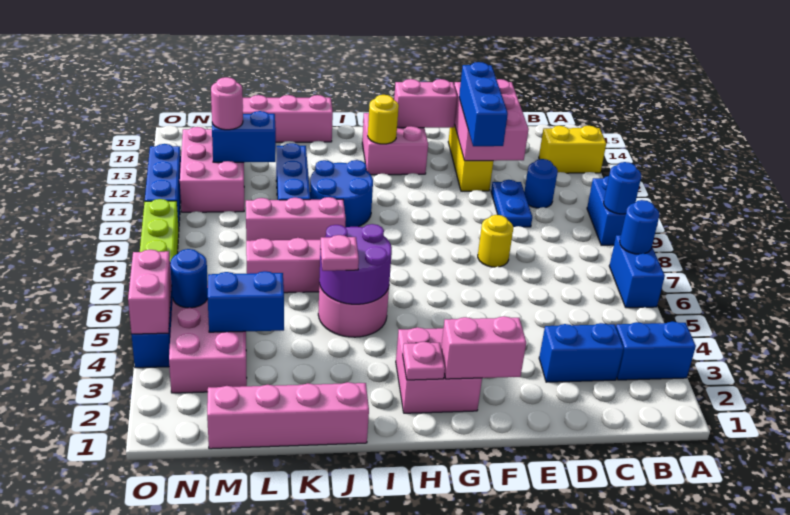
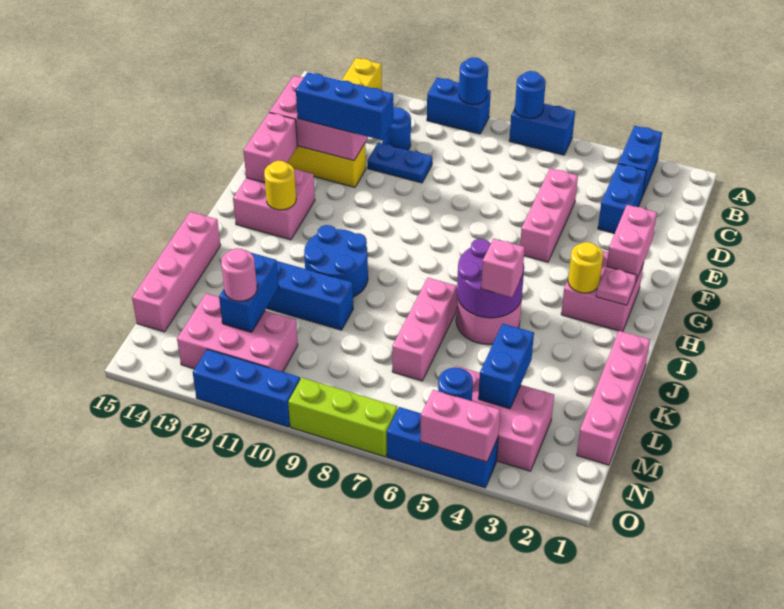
yellow 1x1 round brick [478,215,513,267] -> yellow 1x1 round brick moved to [568,242,603,293]
pink 1x1 plate [320,235,359,271] -> pink 1x1 brick [481,239,525,297]
pink 1x3 brick [246,197,346,241] -> pink 1x3 brick moved to [520,168,578,262]

